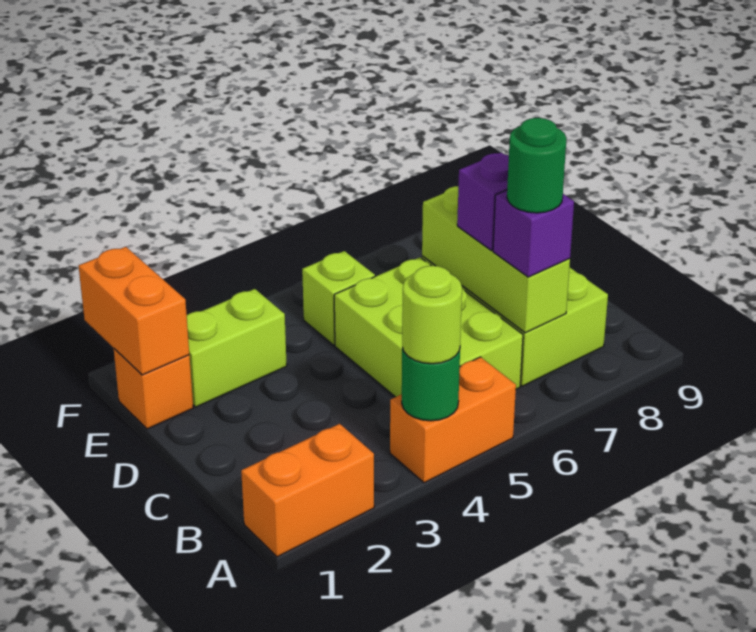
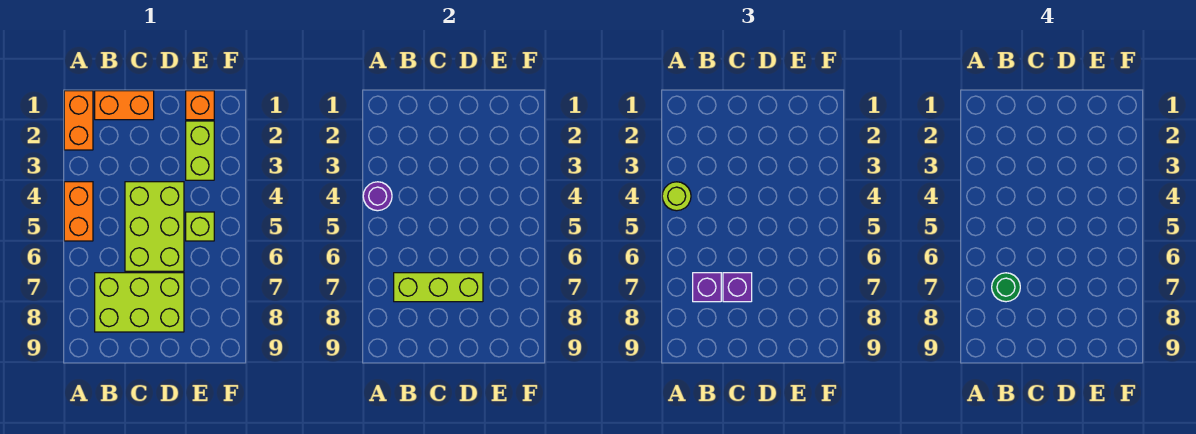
green 1x1 round brick [402,348,460,421] -> purple 1x1 round brick [363,182,392,211]
lime 2x3 brick [334,257,523,397] -> lime 2x3 brick turned to [125,182,184,271]
orange 1x2 brick [79,247,189,375] -> orange 1x2 brick moved to [95,91,154,120]

